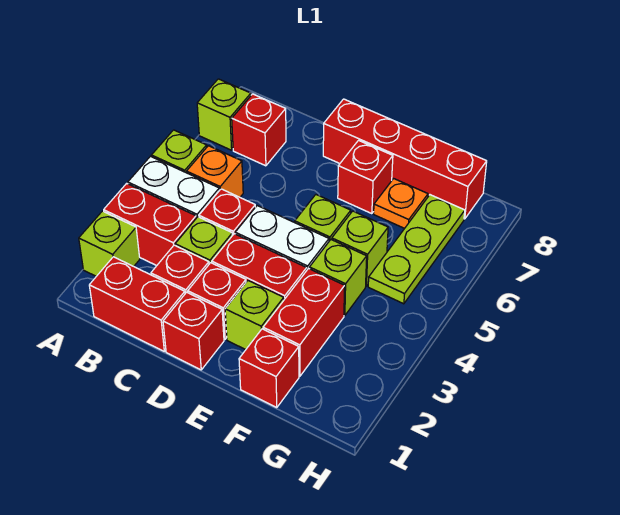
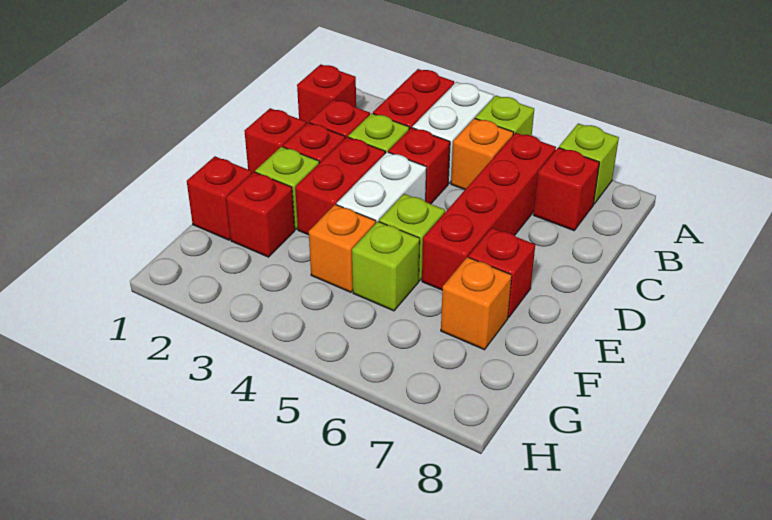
lime 1x1 brick [79,211,140,276] -> none
red 1x2 brick [89,257,185,351] -> red 1x1 brick [297,64,356,124]
red 1x4 brick [323,99,487,219] -> red 1x4 brick moved to [422,133,556,290]
red 1x2 brick [263,269,345,376] -> red 1x1 brick [226,172,295,257]
lime 1x1 brick [310,239,367,316] -> orange 1x1 brick [309,204,376,292]
orange 1x1 plate [374,179,428,228] -> orange 1x1 brick [441,257,512,350]
lime 1x3 plate [368,195,465,304] -> none

